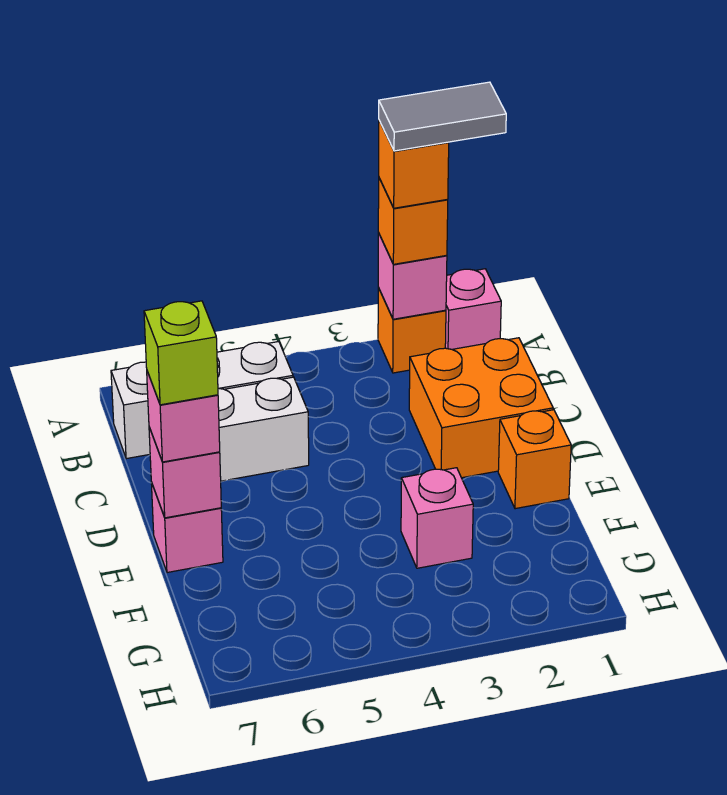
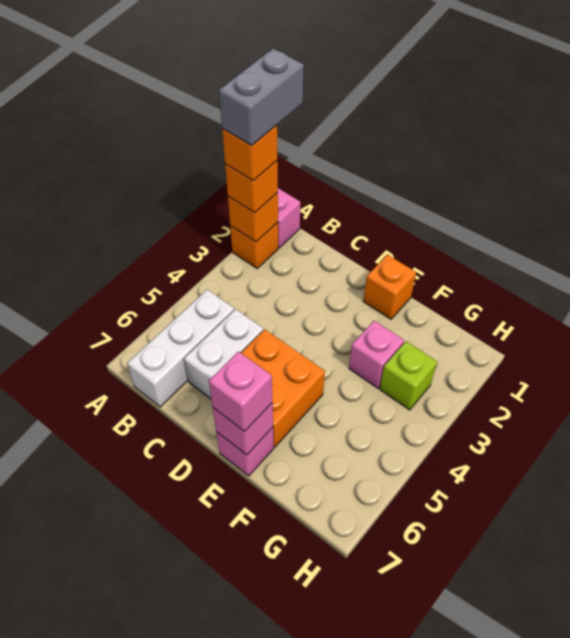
grey 1x2 tile [379,82,506,151] -> grey 1x2 brick [219,48,304,146]
pink 1x1 brick [378,233,447,319] -> orange 1x1 brick [228,193,278,242]
orange 2x2 brick [409,338,553,478] -> orange 2x2 brick moved to [241,330,325,447]
lime 1x1 brick [144,301,218,405] -> lime 1x1 brick moved to [380,341,437,410]

